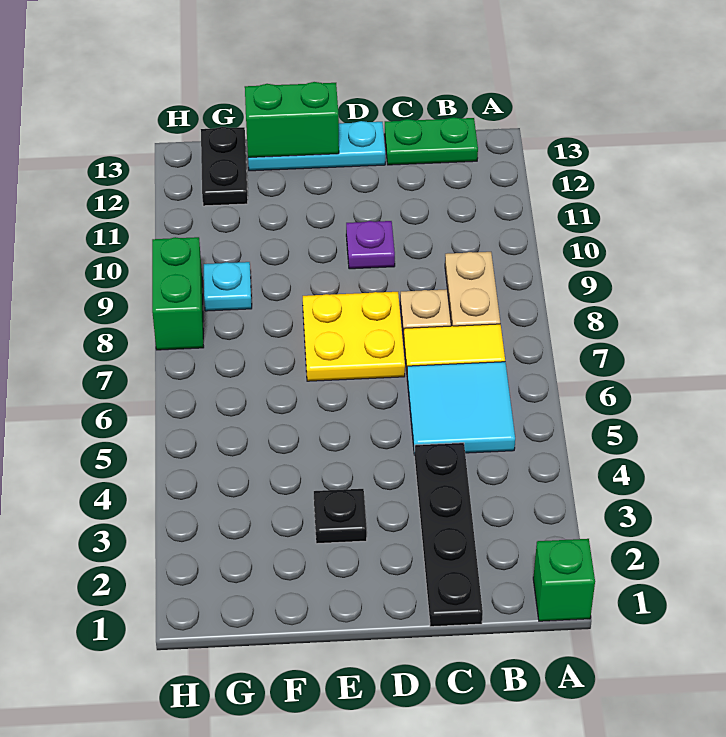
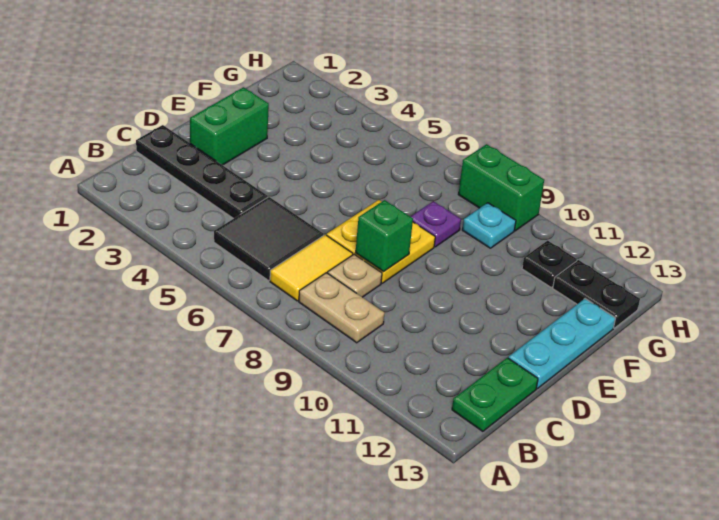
green 1x1 brick [533,539,595,621] -> green 1x1 brick moved to [355,200,413,272]
cyan 2x2 tile [407,362,515,455] -> black 2x2 tile [214,197,324,281]
purple 1x1 plate [346,221,395,269] -> purple 1x1 plate moved to [411,201,461,247]
black 1x1 plate [314,489,367,544] -> black 1x1 plate moved to [522,241,577,287]
green 1x2 brick [245,82,339,158] -> green 1x2 brick moved to [190,87,269,165]

